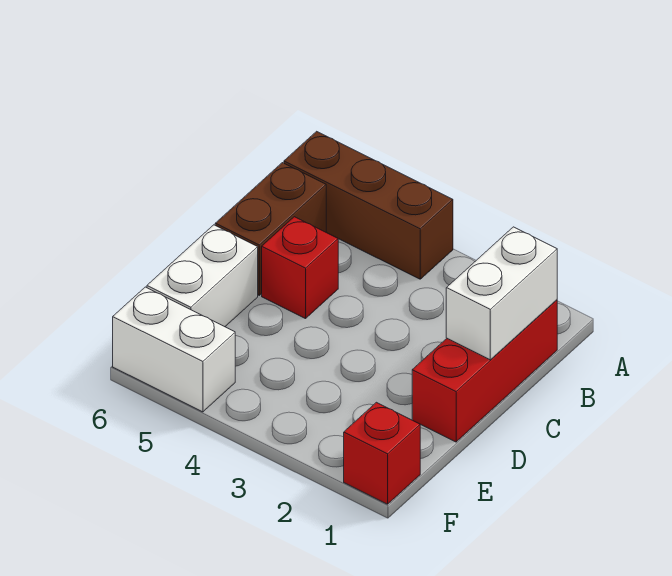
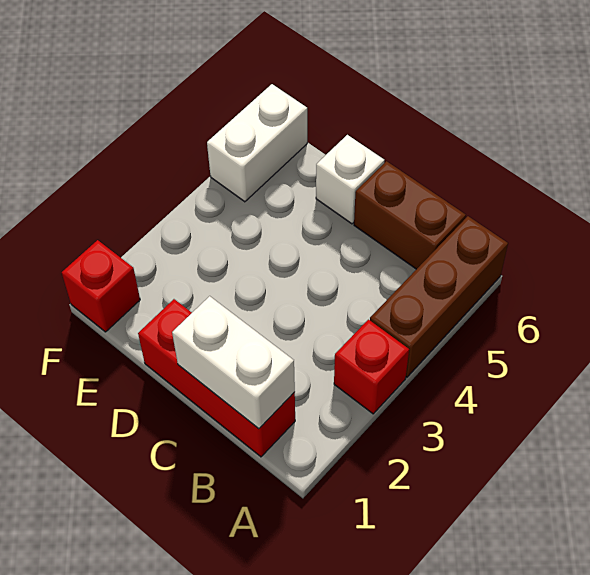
red 1x1 brick [262,217,338,319] -> red 1x1 brick moved to [334,320,409,414]
white 1x2 brick [147,225,258,327] -> white 1x1 brick [316,135,385,224]

